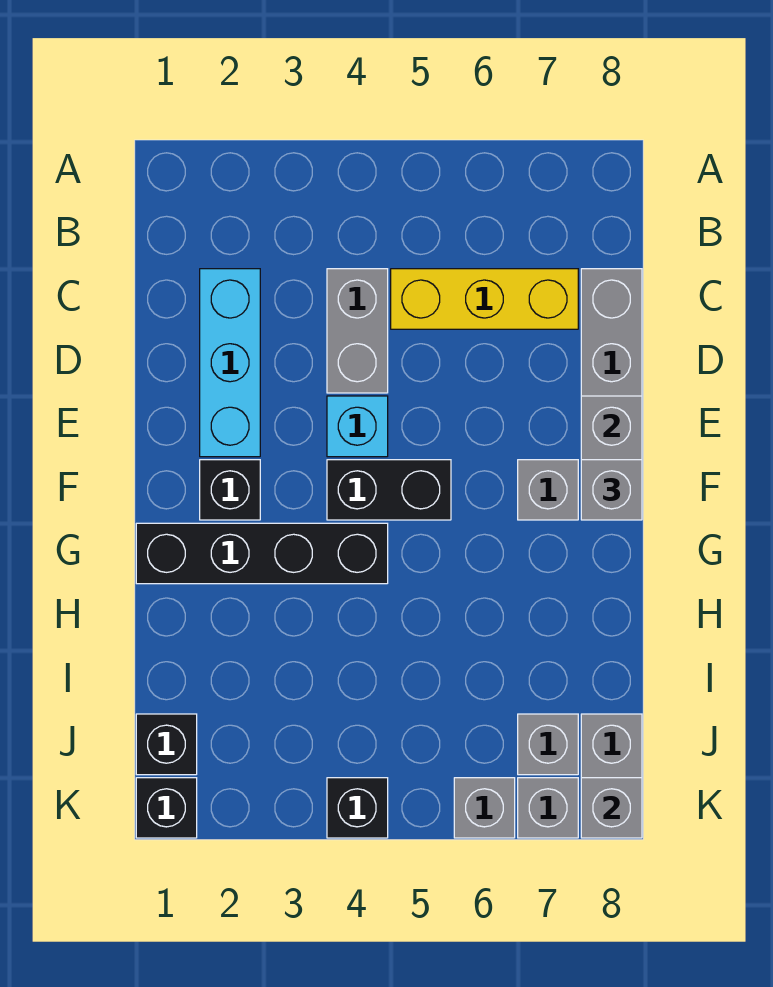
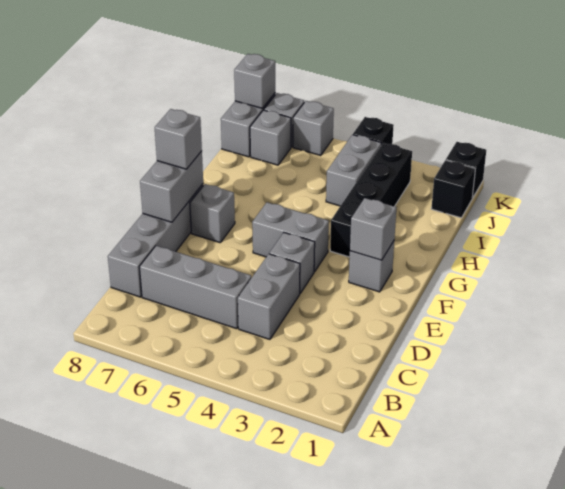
cyan 1x3 brick [200,269,260,457] -> none
yellow 1x3 brick [391,269,578,329] -> grey 1x3 brick [139,246,251,329]
cyan 1x1 brick [327,396,388,457] -> grey 1x1 brick [269,233,315,293]
black 1x1 brick [200,460,260,520] -> grey 1x1 brick [349,241,394,292]
none -> grey 1x1 brick [350,198,397,260]
black 1x2 brick [327,460,451,520] -> grey 1x2 brick [252,202,329,272]
black 1x4 brick [136,523,388,584] -> black 1x4 brick turned to [330,143,412,257]
none -> grey 1x2 brick [326,135,381,206]

